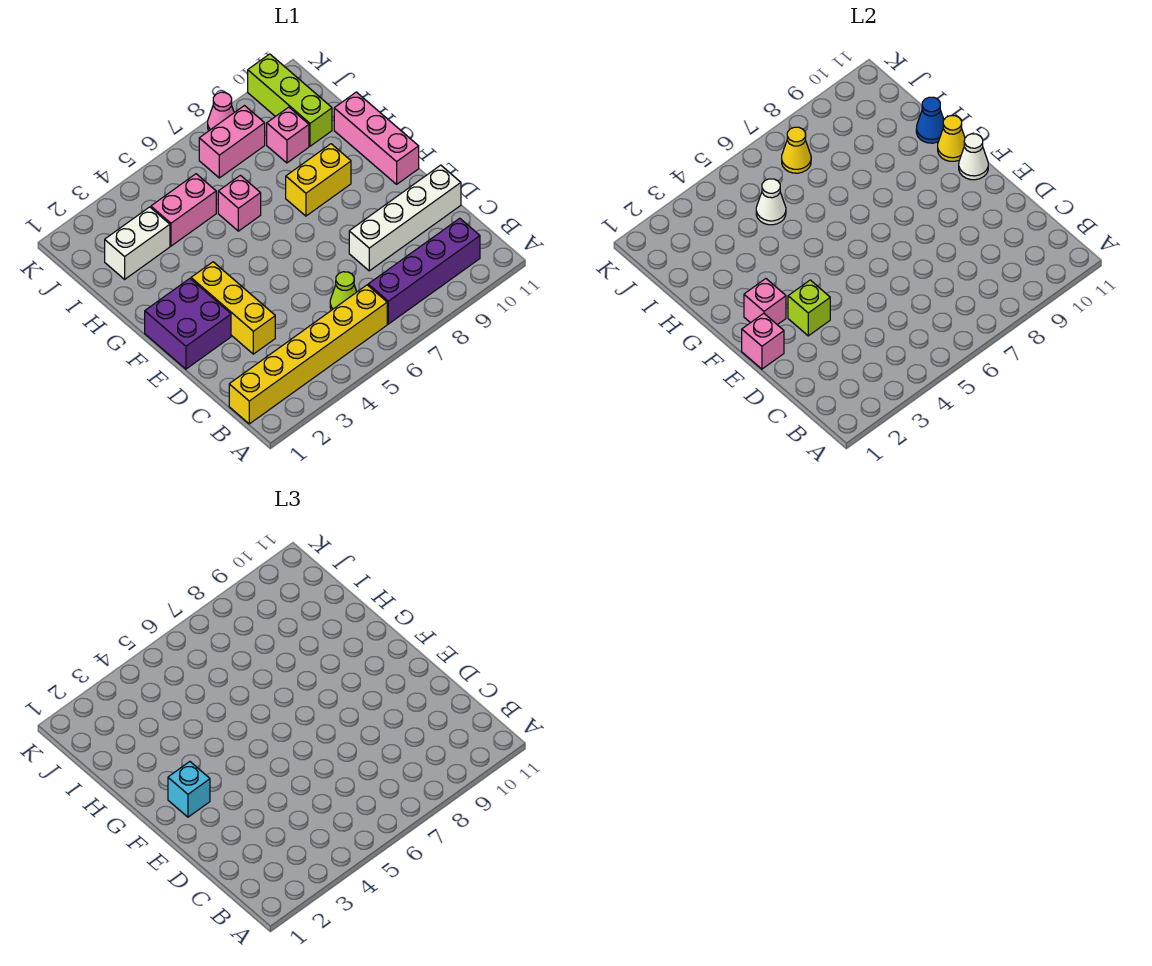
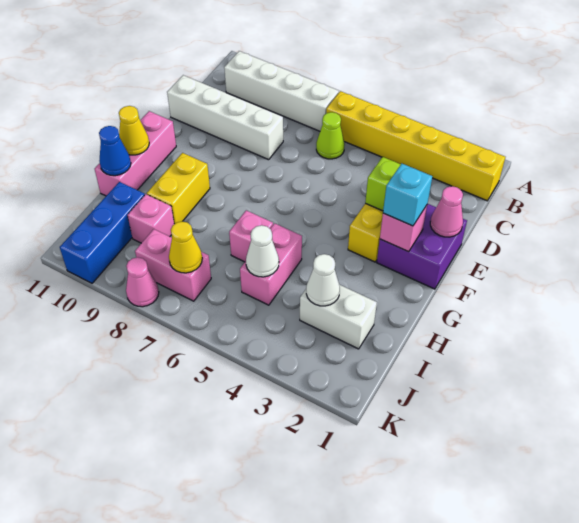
purple 1x4 brick [368,218,480,324] -> white 1x4 brick [224,51,339,131]
pink 1x1 brick [742,313,784,369] -> pink 1x1 cone [430,186,463,237]
white 1x1 cone [959,134,988,180] -> white 1x1 cone moved to [306,254,340,306]
yellow 1x2 brick [286,144,351,216] -> yellow 1x2 brick turned to [147,153,210,224]
pink 1x2 brick [151,174,216,246] -> pink 1x2 brick turned to [240,223,302,305]
lime 1x3 brick [248,54,332,146] -> blue 1x3 brick [60,182,145,283]

